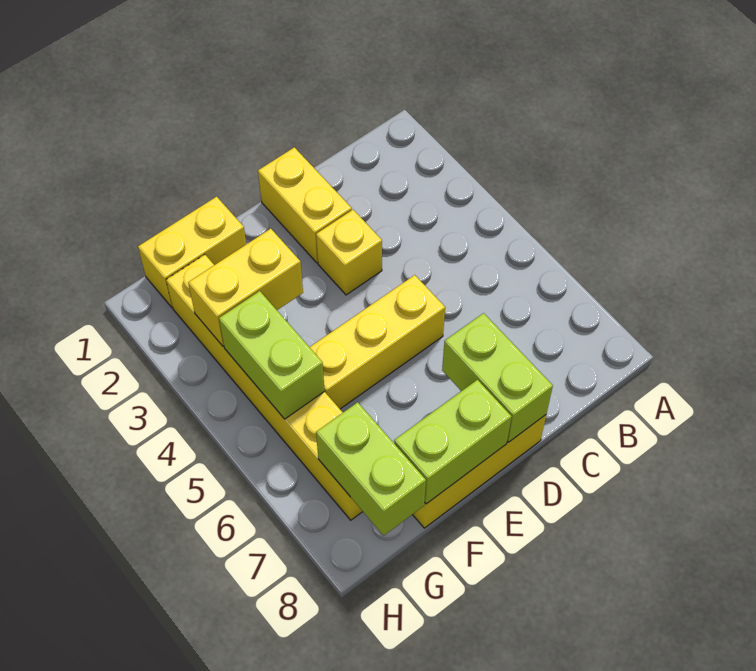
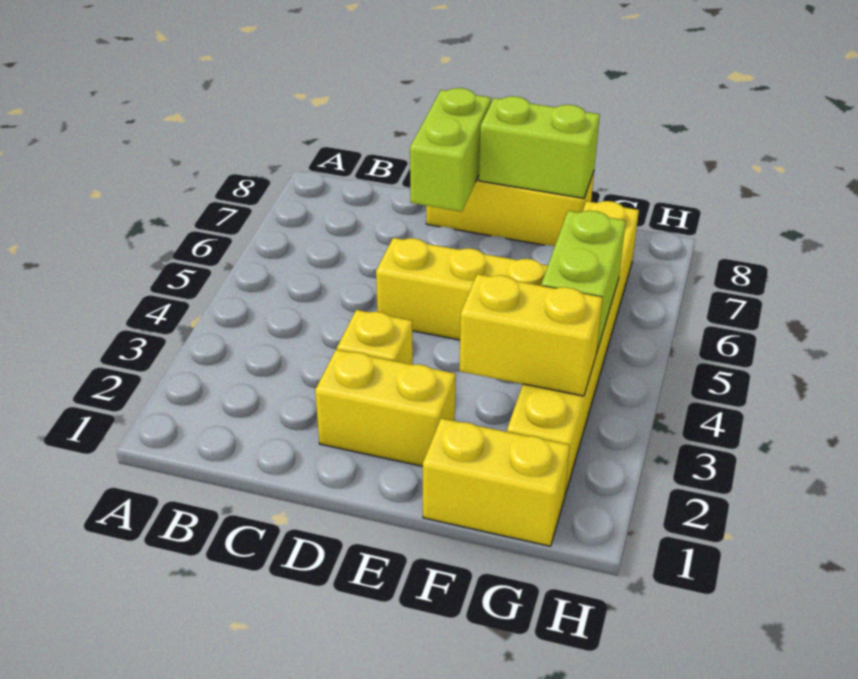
yellow 1x2 brick [258,147,352,263] -> yellow 1x2 brick turned to [315,350,456,466]
lime 1x2 brick [316,402,426,536] -> none

